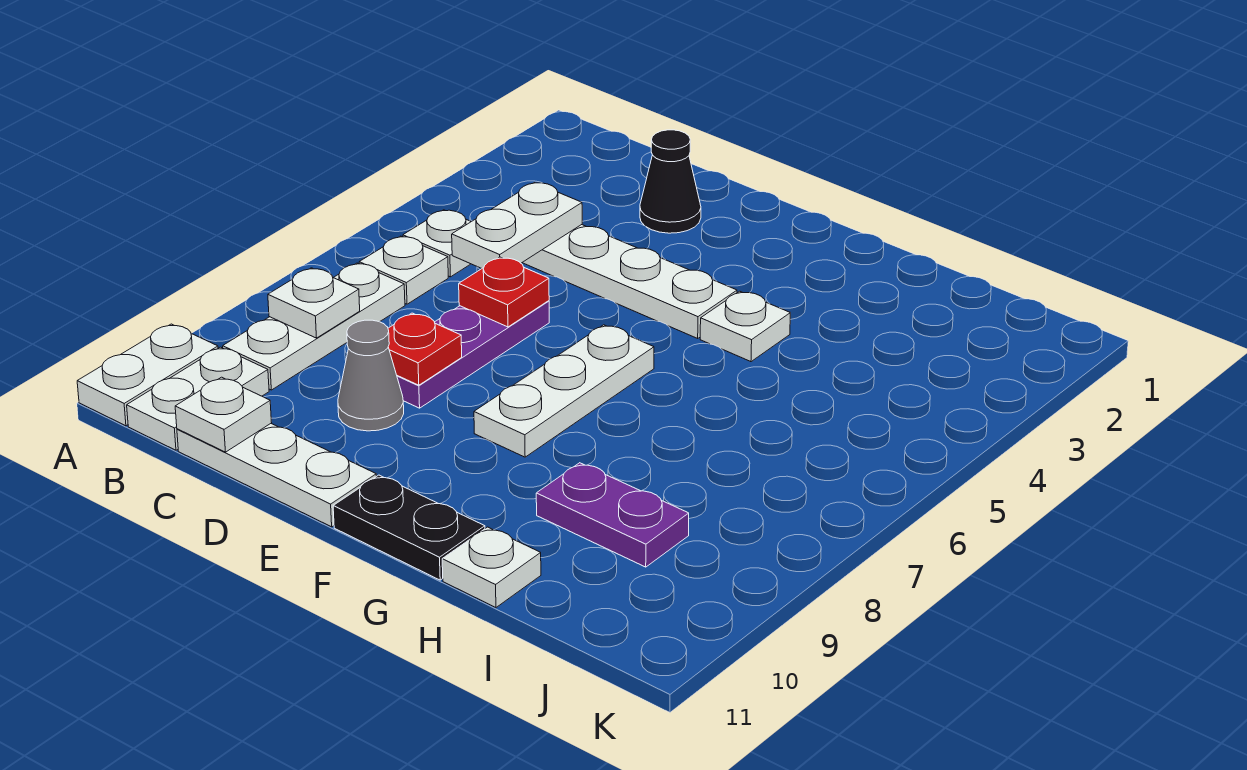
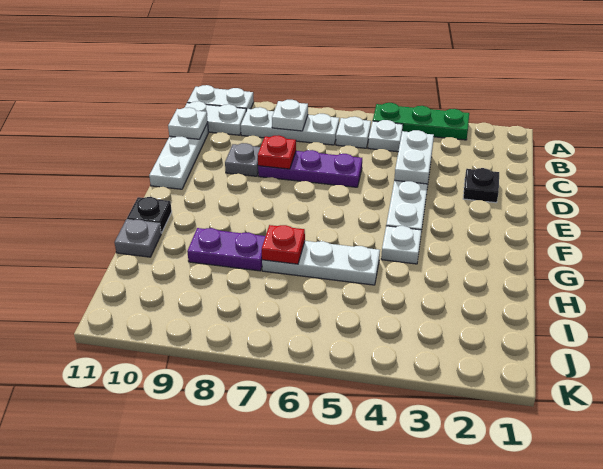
none -> green 1x3 plate [373,103,469,140]
white 1x2 plate [452,183,582,268] -> white 1x2 plate turned to [394,130,434,184]
black 1x1 cone [640,130,701,233] -> black 1x1 plate [463,168,499,203]
red 1x1 plate [459,257,549,327] -> red 1x1 plate moved to [262,225,305,264]
grey 1x1 cone [338,320,404,431] -> grey 1x1 plate [225,143,260,176]
white 1x3 plate [474,325,654,457] -> white 1x3 plate moved to [262,241,380,285]
black 1x2 plate [333,475,485,580] -> black 1x1 plate [127,197,172,233]
purple 1x2 plate [536,463,689,567] -> purple 1x2 plate turned to [187,228,266,271]
white 1x1 plate [442,527,541,607] -> grey 1x1 plate [115,220,161,257]

